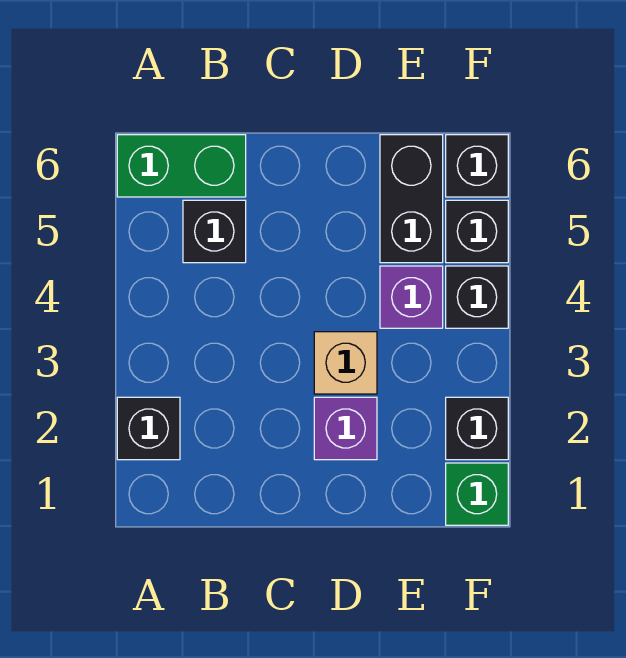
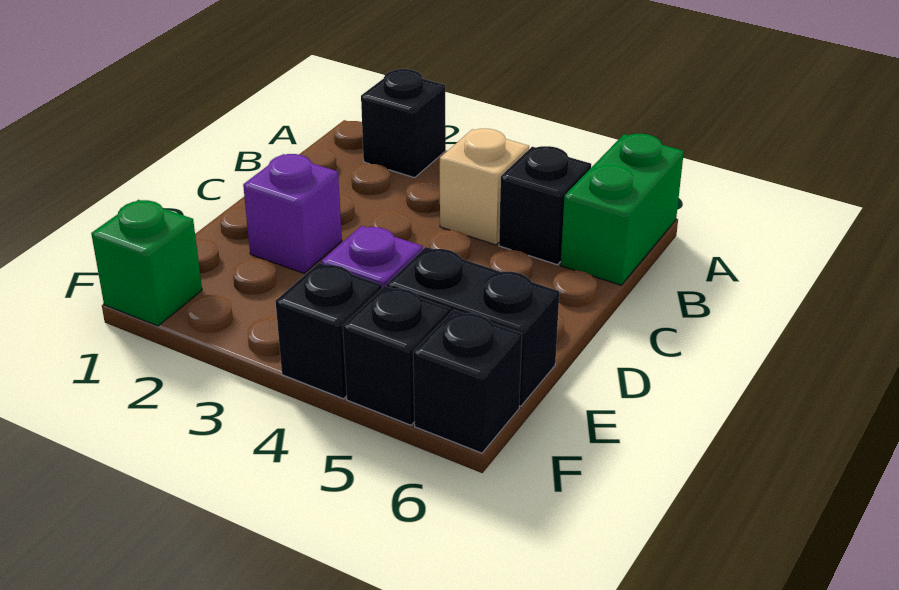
tan 1x1 brick [314,332,377,394] -> tan 1x1 brick moved to [440,129,529,245]
black 1x1 brick [446,397,508,460] -> none

